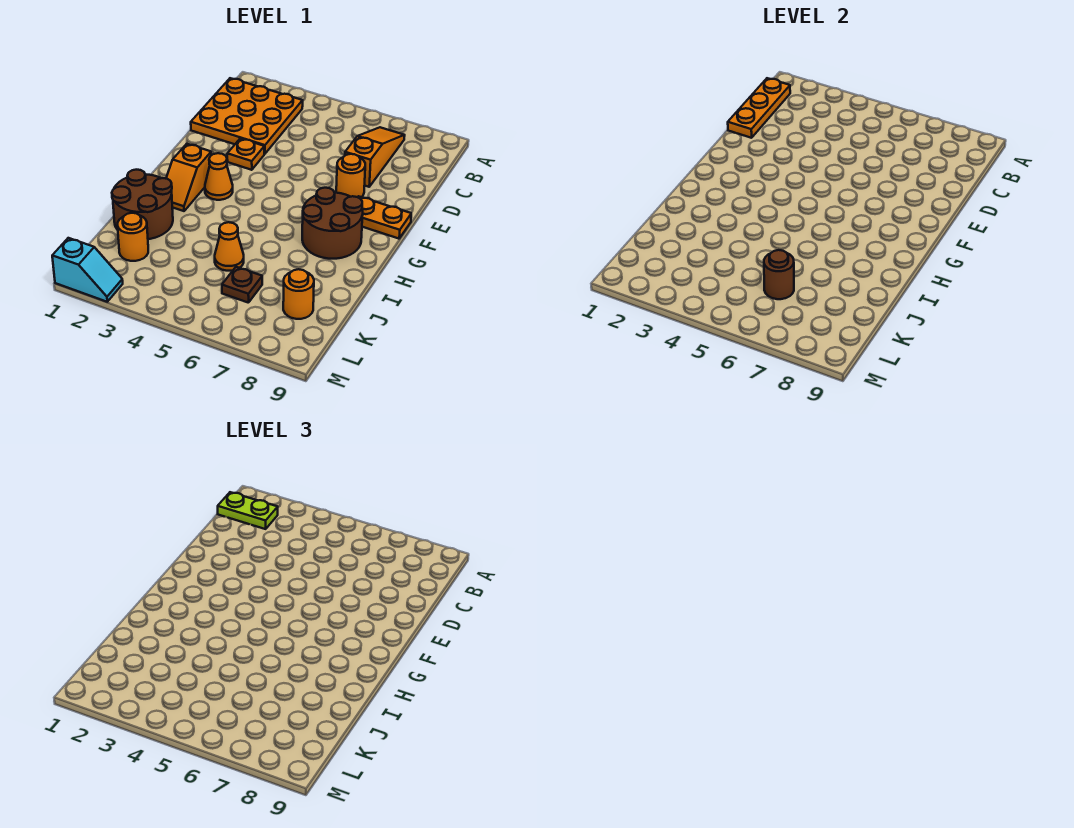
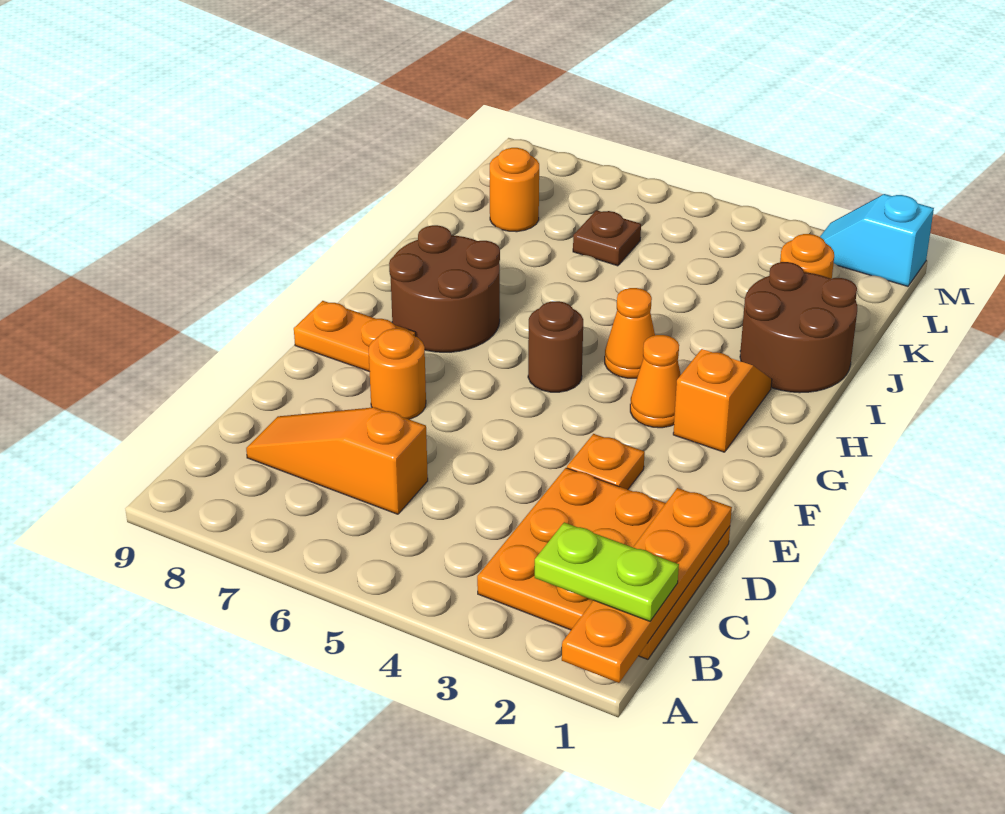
orange 1x3 plate [728,78,790,138] -> orange 1x4 plate [562,488,732,683]
orange 1x3 slope [345,127,405,187] -> orange 1x3 slope turned to [246,407,428,514]
orange 1x1 cone [215,222,244,271] -> orange 1x1 cone moved to [605,288,655,378]
brown 1x1 round brick [764,250,794,299] -> brown 1x1 round brick moved to [528,301,583,392]

